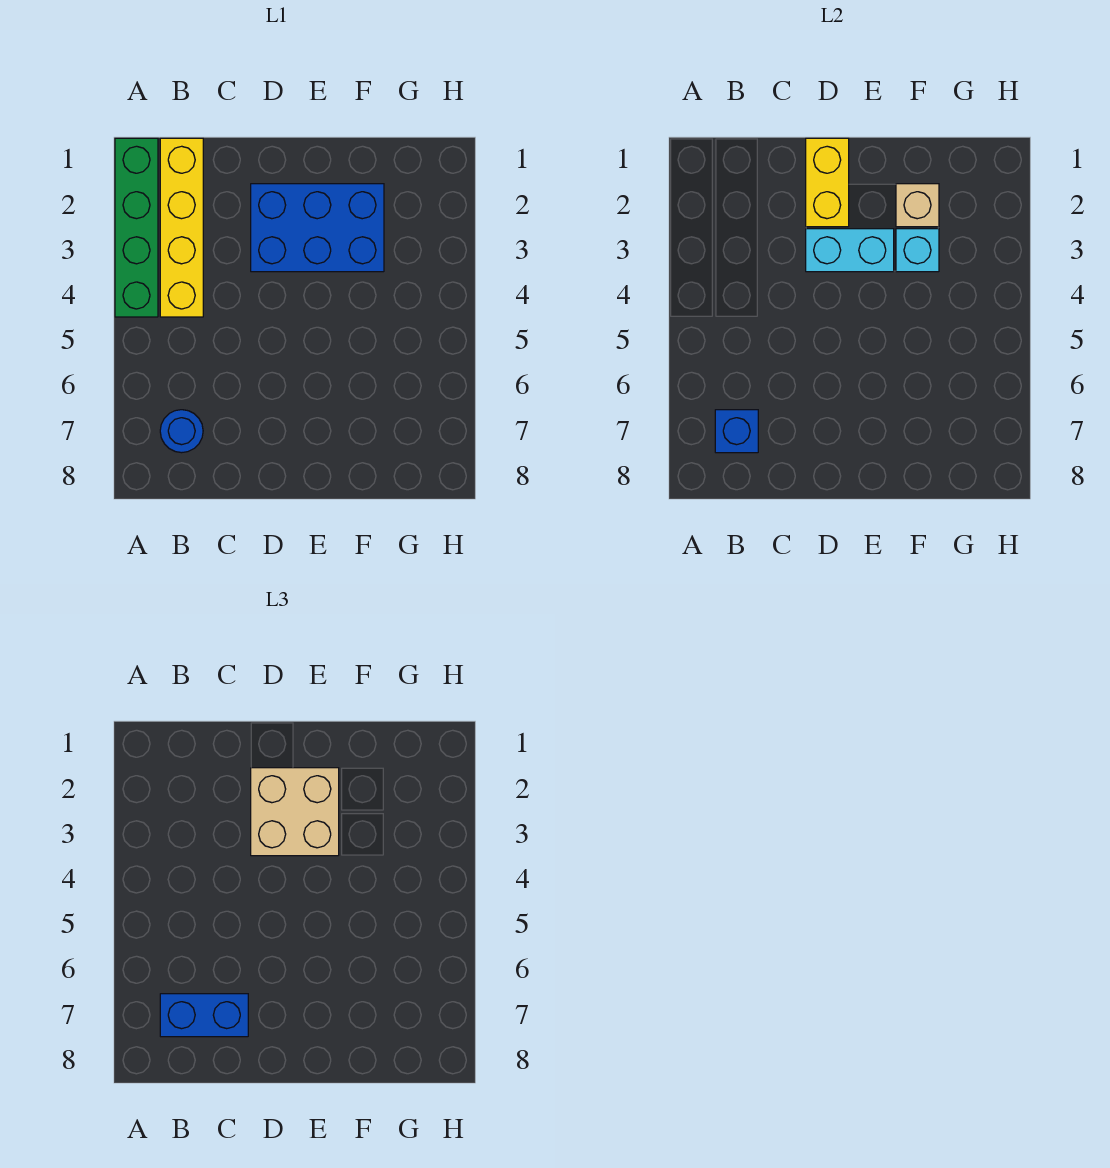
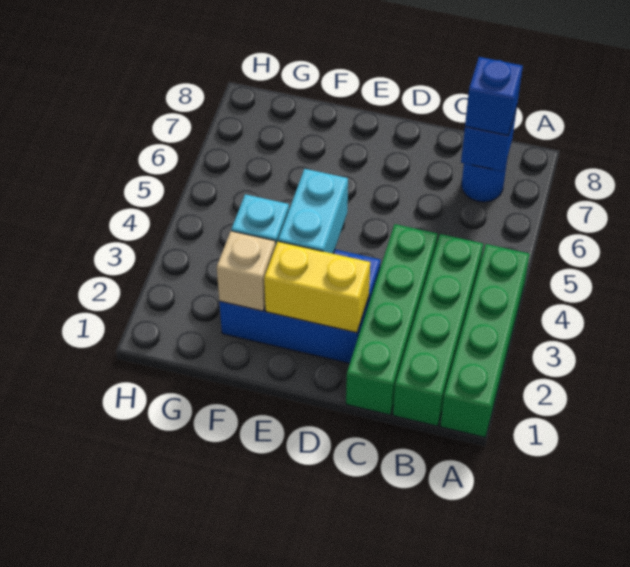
yellow 1x4 brick [160,138,203,317] -> green 1x4 brick [393,234,483,426]
blue 1x2 brick [160,994,248,1037] -> blue 1x1 brick [465,57,523,135]
none -> green 1x4 brick [346,224,438,415]
yellow 1x2 brick [806,138,849,227] -> yellow 1x2 brick turned to [264,242,370,333]
tan 2x2 brick [251,768,339,856] -> none
cyan 1x2 brick [806,229,894,272] -> cyan 1x2 brick turned to [278,169,348,254]

